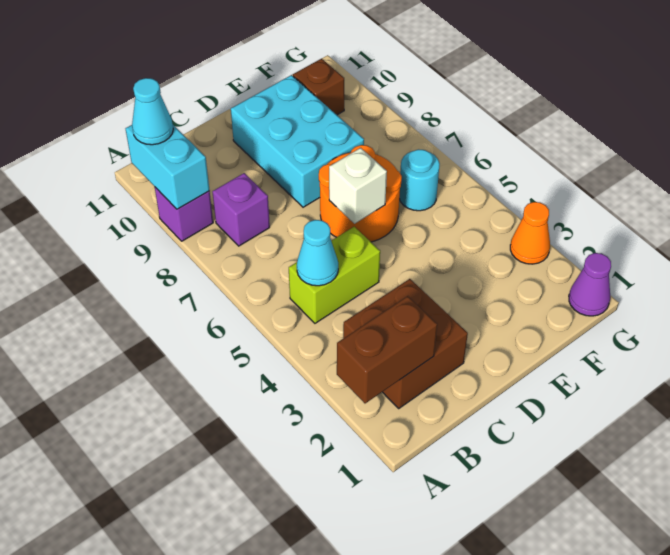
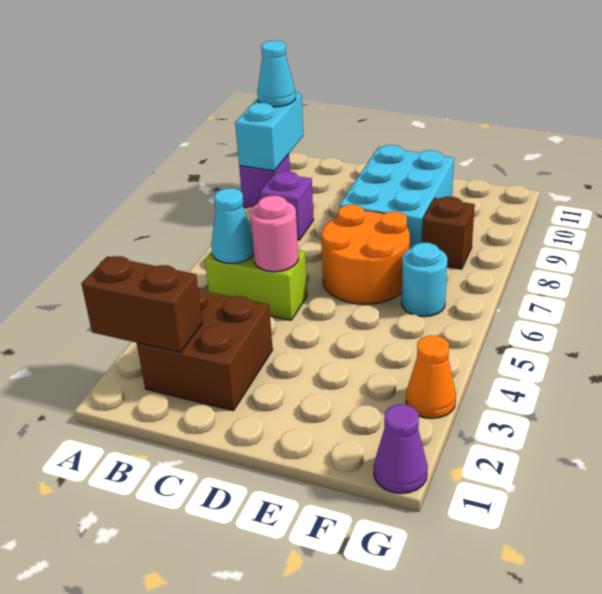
none -> pink 1x1 round brick [250,196,299,272]
white 1x1 brick [329,148,387,224] -> none
brown 1x1 brick [293,59,344,115] -> brown 1x1 brick moved to [422,197,475,269]

